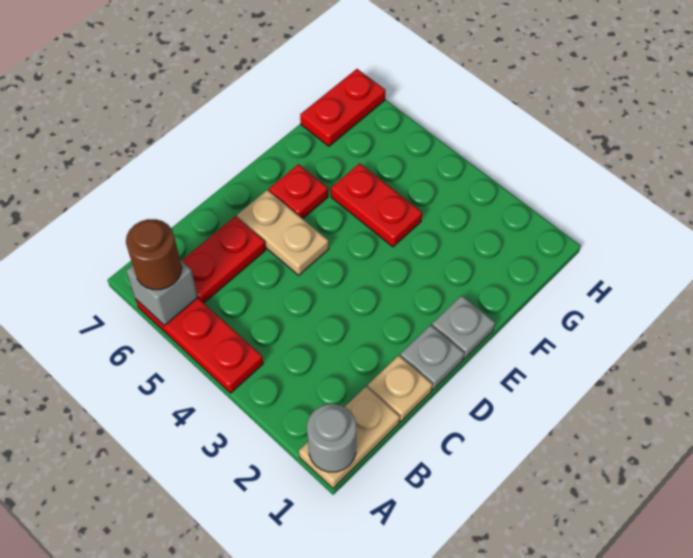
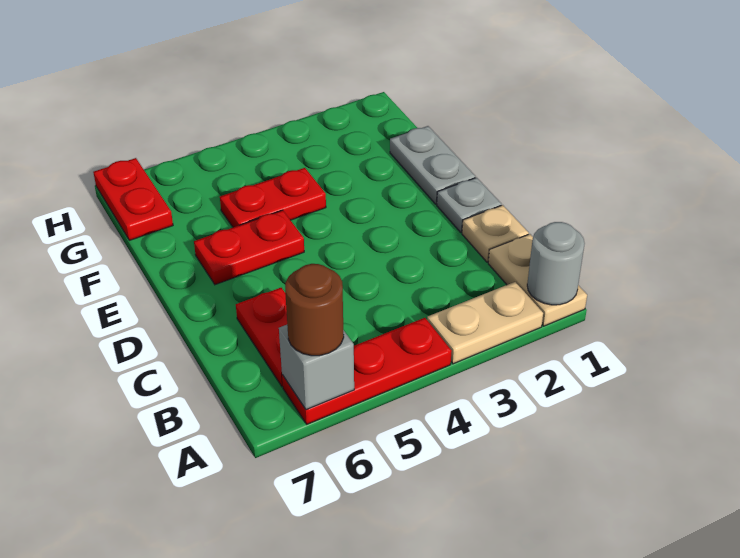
tan 1x2 plate [237,190,329,275] -> tan 1x2 plate moved to [427,282,543,364]
grey 1x1 plate [432,295,495,359] -> grey 1x2 plate [390,126,476,204]
red 1x1 plate [269,164,328,219] -> red 1x2 plate [194,210,304,285]

